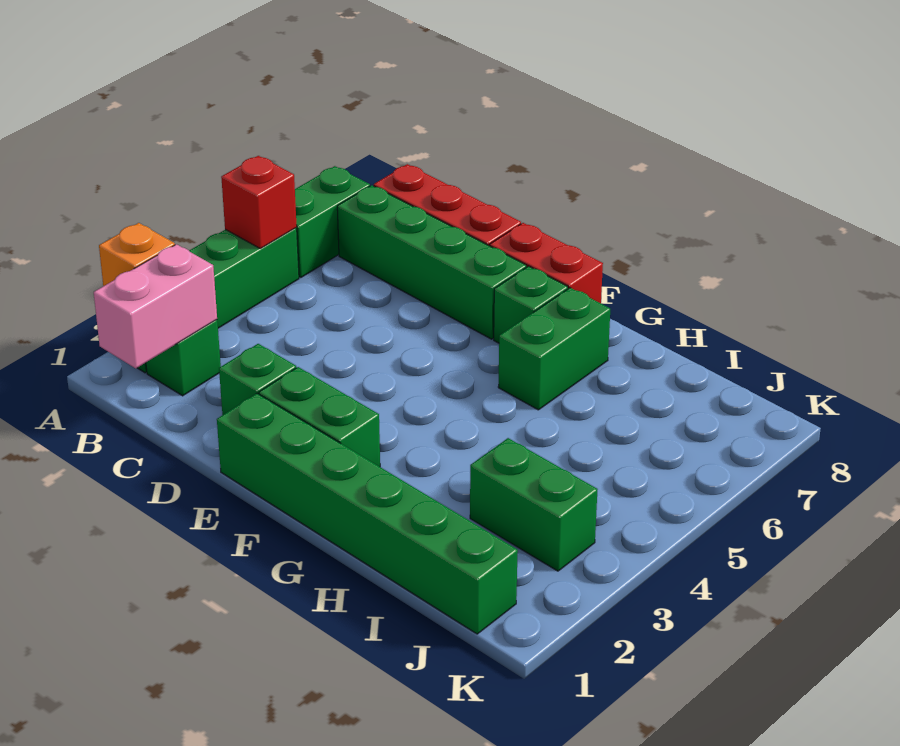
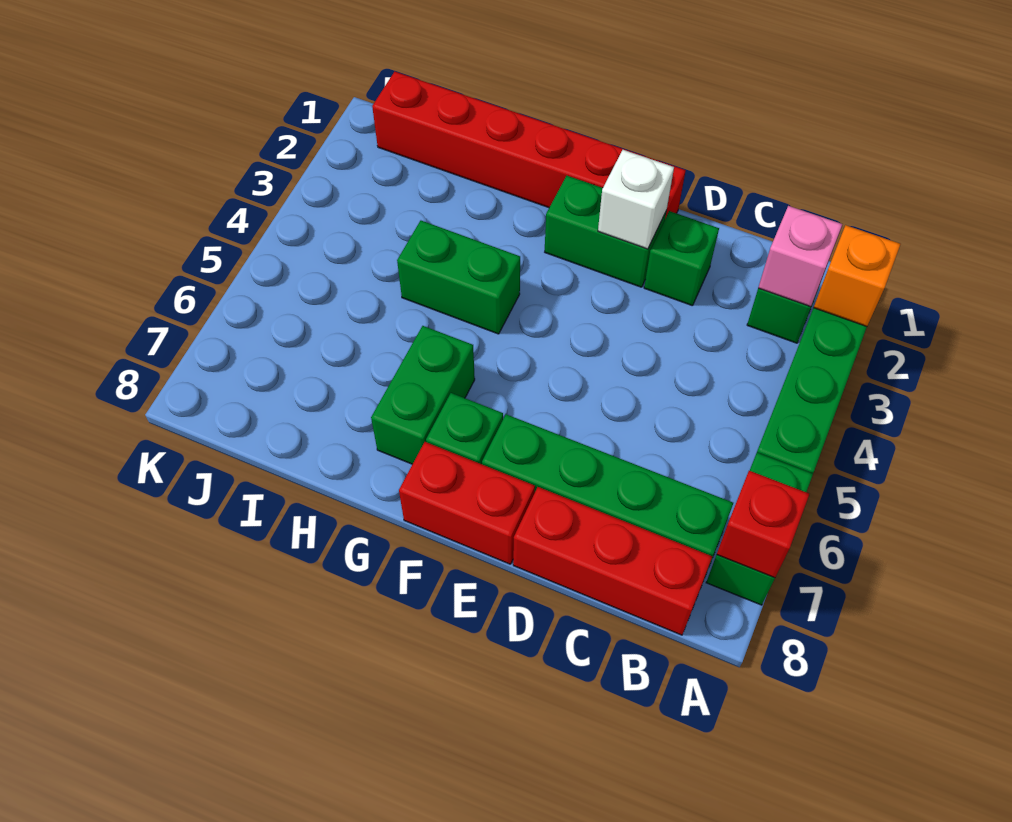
red 1x1 brick [221,156,297,248] -> red 1x1 brick moved to [717,471,809,578]
pink 1x2 brick [94,244,217,368] -> pink 1x1 brick [758,206,842,307]
green 1x6 brick [217,393,518,634] -> red 1x6 brick [372,72,686,218]
none -> white 1x1 brick [598,150,674,249]
green 1x2 brick [470,438,598,571] -> green 1x2 brick moved to [397,221,520,334]

